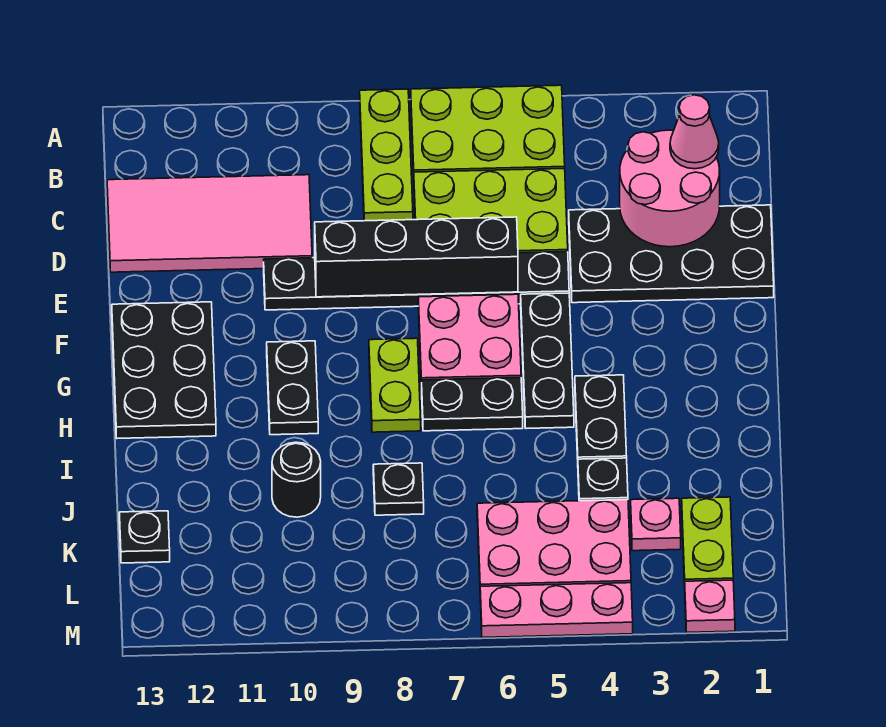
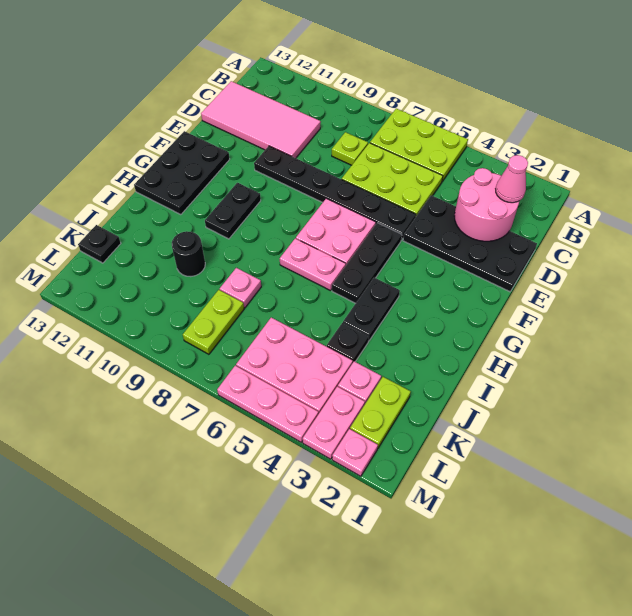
lime 1x3 plate [360,89,413,221] -> lime 1x1 plate [332,132,368,165]
black 1x4 brick [315,217,518,297] -> none
lime 1x2 plate [369,338,421,432] -> lime 1x2 plate moved to [183,290,244,354]
black 1x2 plate [422,377,523,431] -> pink 1x2 plate [280,239,346,291]
black 1x1 plate [373,463,424,515] -> pink 1x1 plate [220,268,261,308]
none -> pink 1x2 plate [303,387,365,459]

